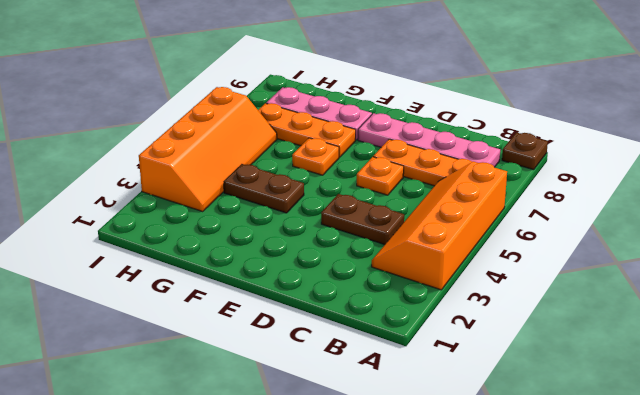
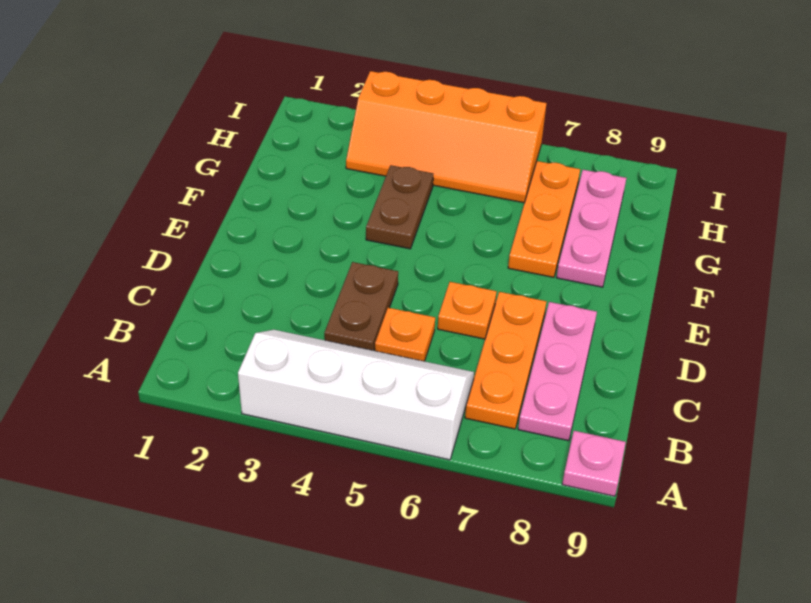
orange 2x4 slope [372,161,507,290] -> white 2x4 slope [238,330,474,460]
brown 1x1 plate [502,132,548,170] -> pink 1x1 plate [562,431,626,496]
pink 1x4 plate [358,113,500,167] -> pink 1x3 plate [518,302,597,441]
orange 1x1 plate [292,138,339,175] -> orange 1x1 plate moved to [375,308,435,361]

